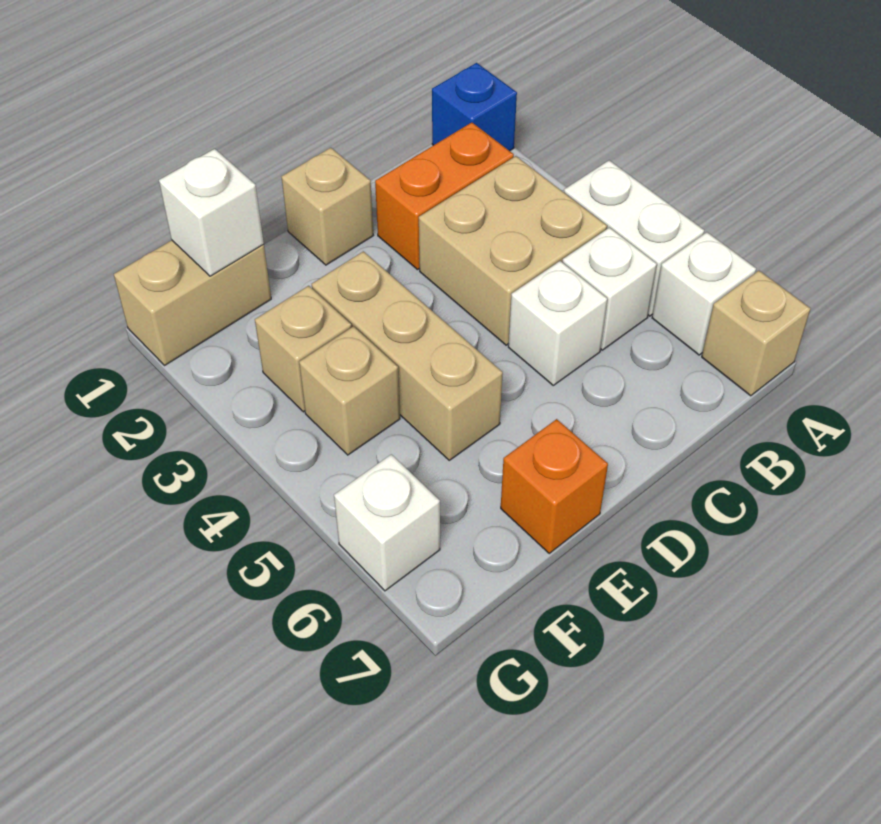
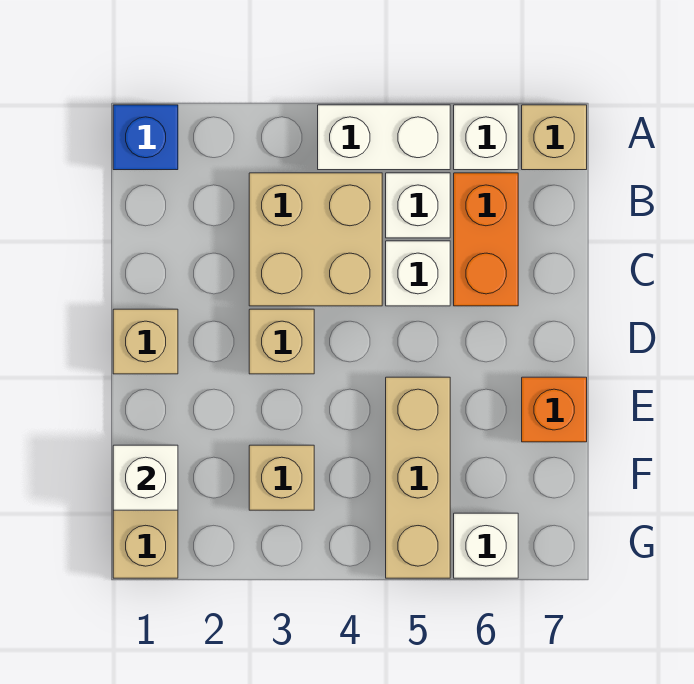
orange 1x2 brick [375,123,514,270] -> orange 1x2 brick moved to [454,173,518,306]
tan 1x3 brick [312,251,503,460] -> tan 1x3 brick turned to [386,377,450,578]
tan 1x1 brick [299,326,400,455] -> tan 1x1 brick moved to [249,309,314,374]

